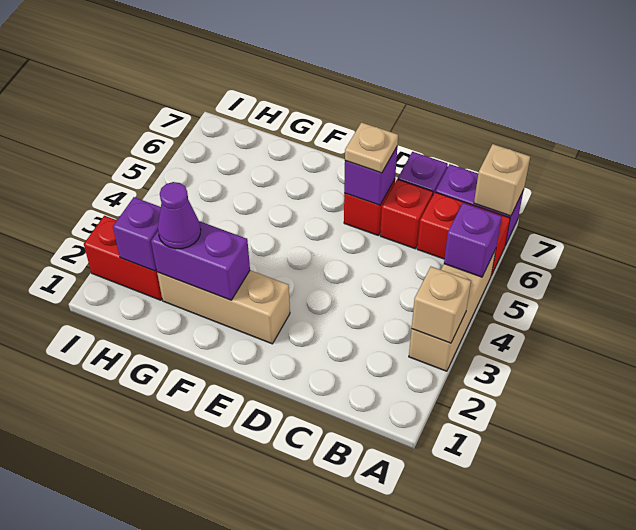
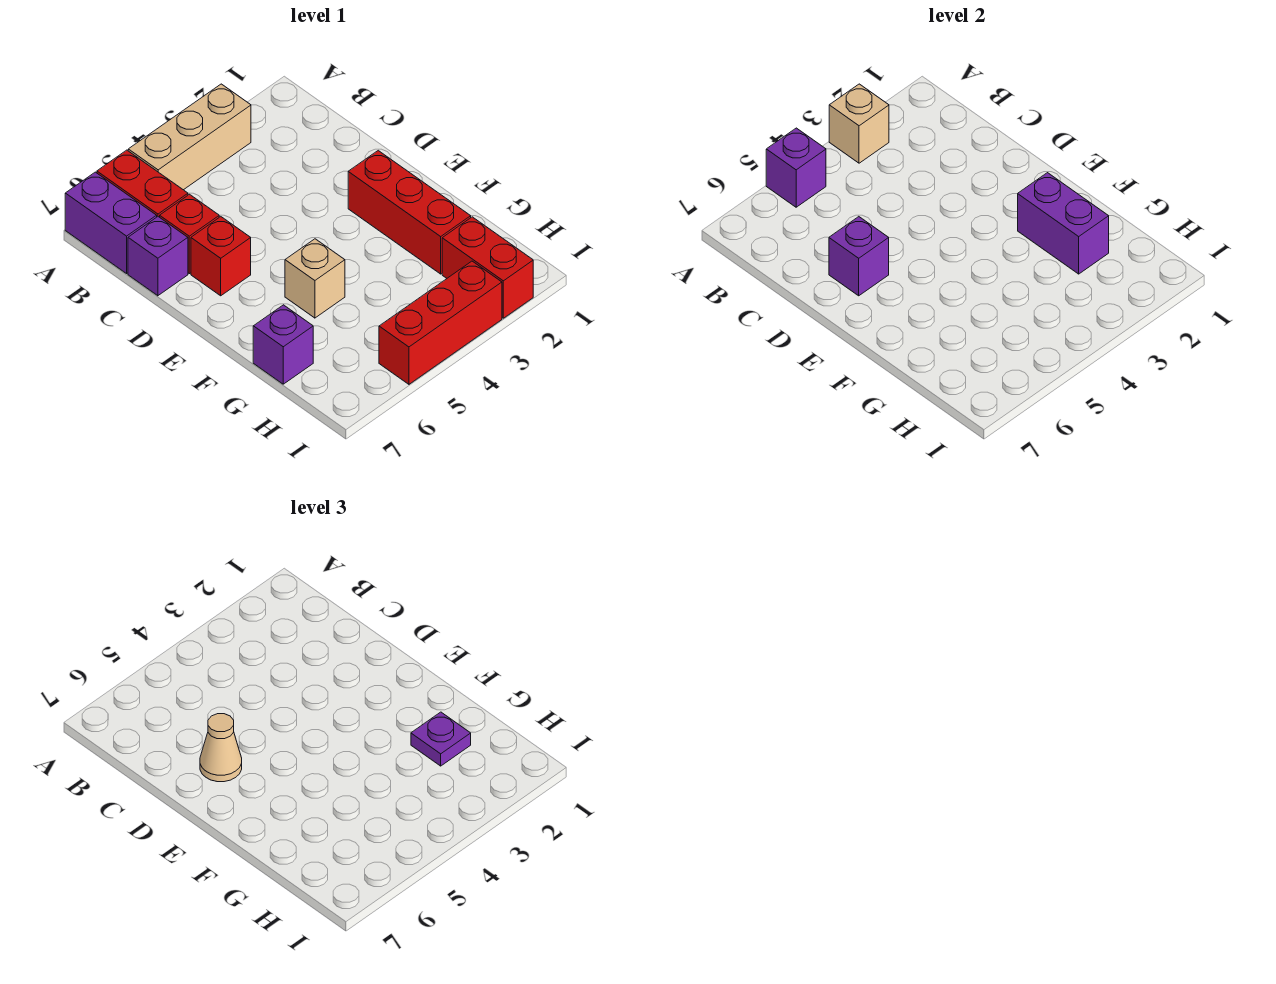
tan 1x1 brick [474,144,530,216] -> tan 1x1 brick moved to [285,239,345,318]
tan 1x1 plate [345,122,398,173] -> tan 1x1 cone [200,714,242,782]
tan 1x3 brick [157,270,290,344] -> red 1x3 brick [348,151,471,274]
purple 1x1 cone [158,182,201,249] -> purple 1x1 plate [411,712,471,766]
purple 1x1 brick [113,197,161,271] -> purple 1x1 brick moved to [253,305,313,384]
none -> red 1x3 brick [379,261,502,384]

